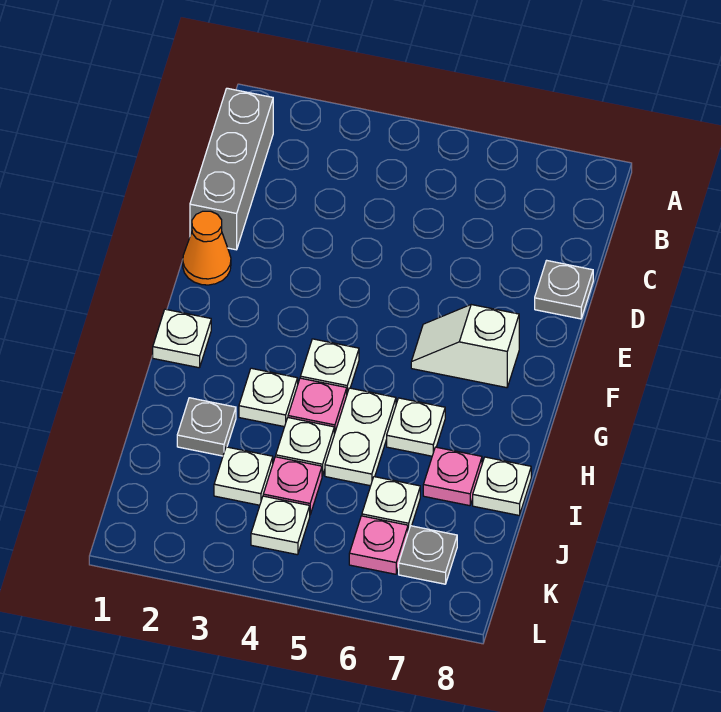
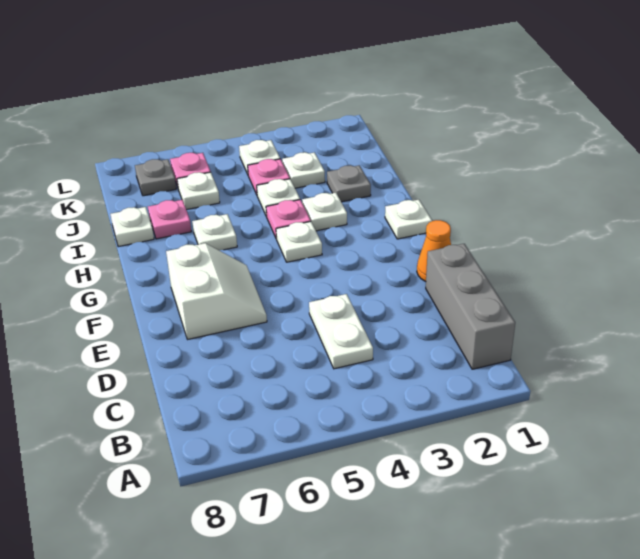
grey 1x1 plate [535,260,593,319] -> none
white 1x2 slope [411,305,519,388] -> white 2x2 slope [166,243,267,339]
white 1x2 plate [325,388,396,486] -> white 1x2 plate moved to [309,294,373,369]

